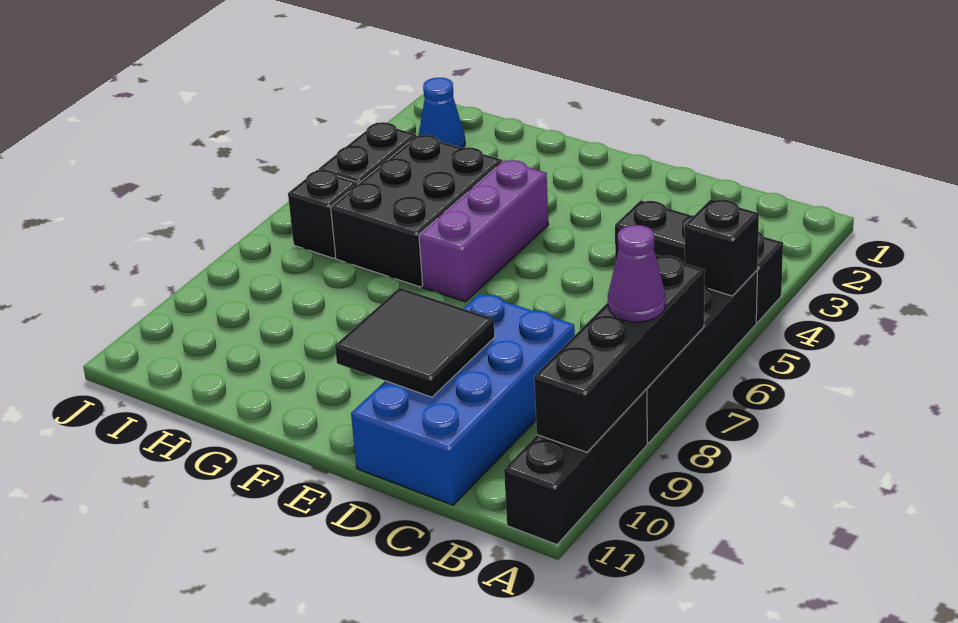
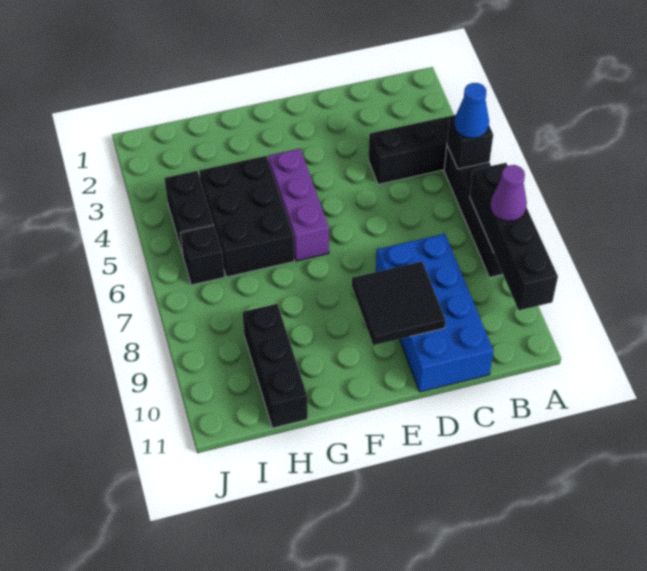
black 1x3 brick [504,389,647,545] -> black 1x3 brick moved to [243,304,308,428]
blue 1x1 cone [419,78,465,148] -> blue 1x1 cone moved to [454,83,489,138]

